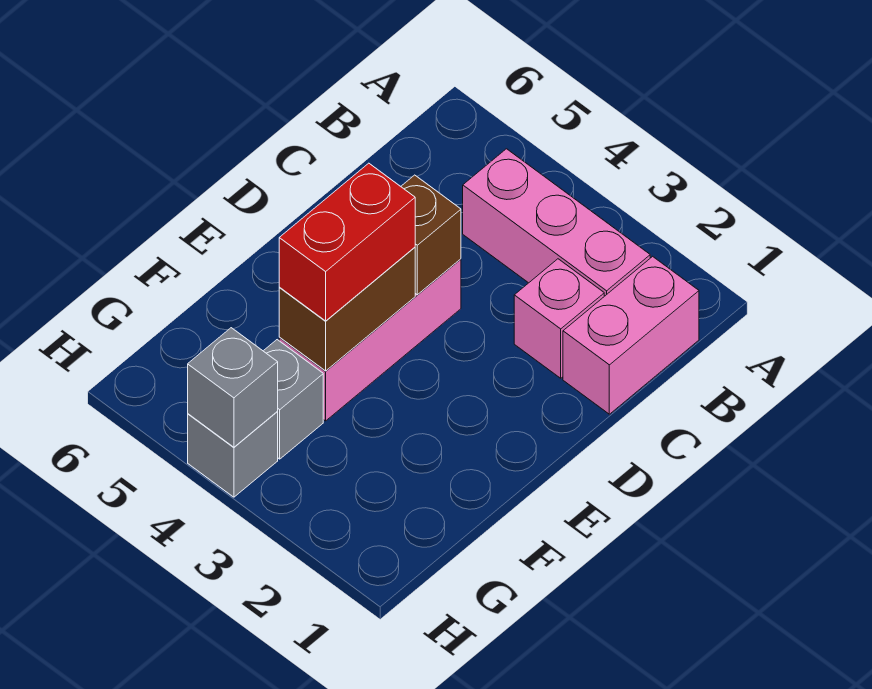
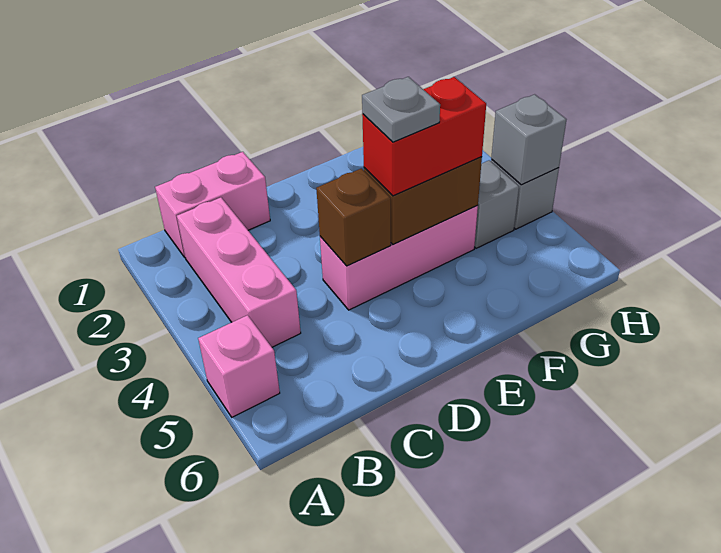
pink 1x1 brick [514,259,604,378] -> pink 1x1 brick moved to [198,315,280,417]
none -> grey 1x1 plate [362,77,440,142]

